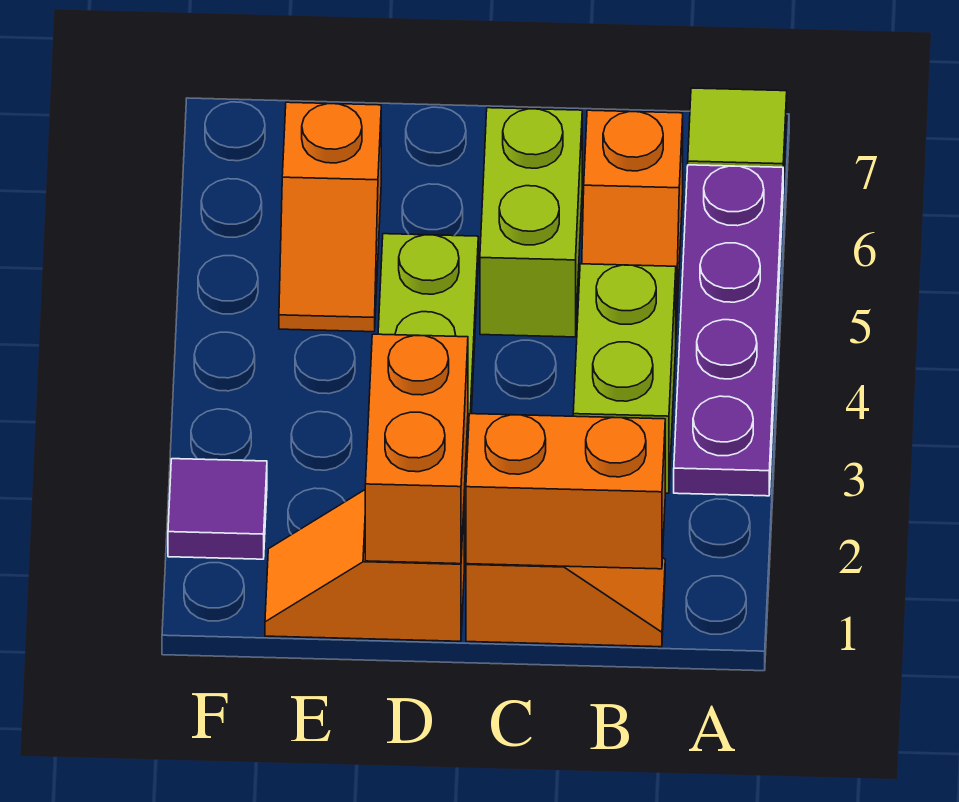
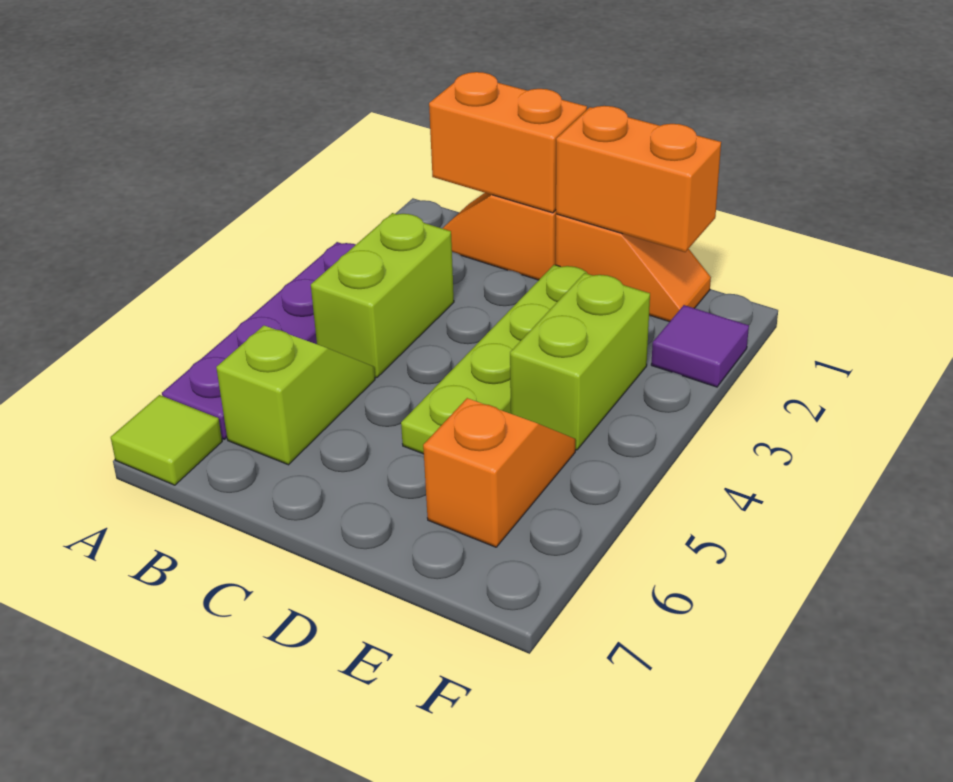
orange 1x2 slope [582,110,683,328] -> lime 1x2 slope [216,326,375,465]
lime 1x2 brick [480,108,582,337] -> lime 1x2 brick moved to [510,273,650,450]
orange 1x2 brick [365,334,468,564] -> orange 1x2 brick turned to [556,106,721,252]

